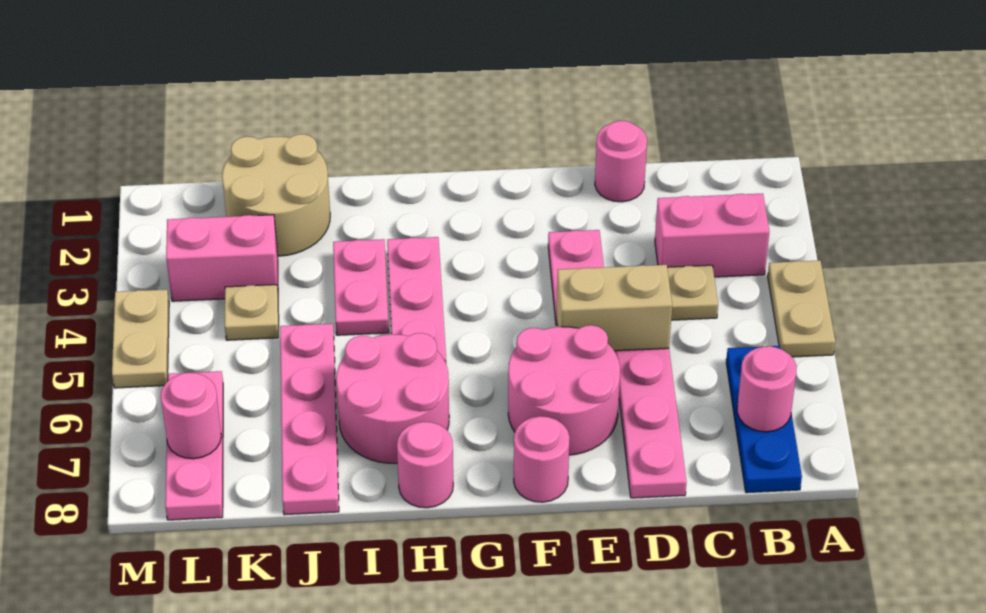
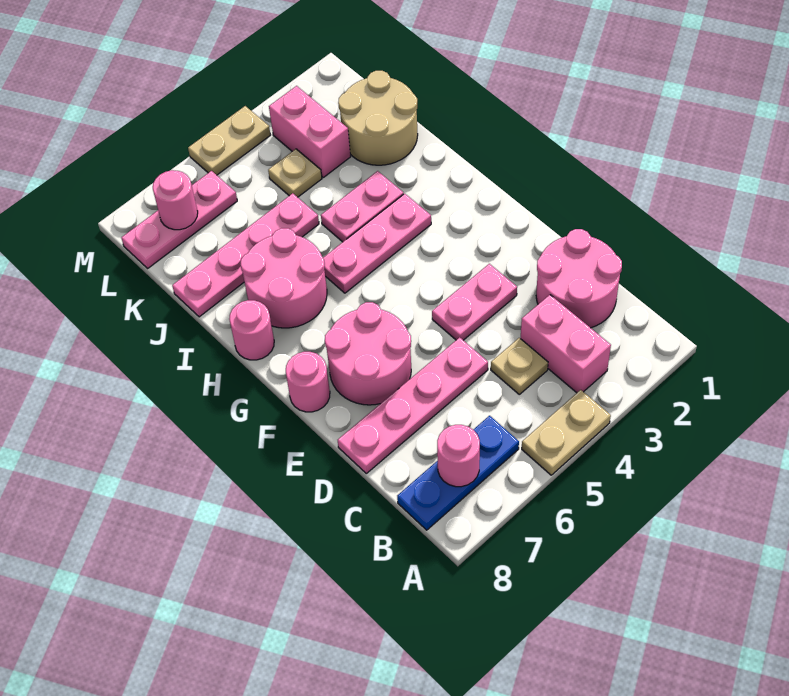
pink 1x1 round brick [595,121,647,202] -> pink 2x2 round brick [536,229,622,328]
tan 1x2 brick [556,265,672,351] -> none

